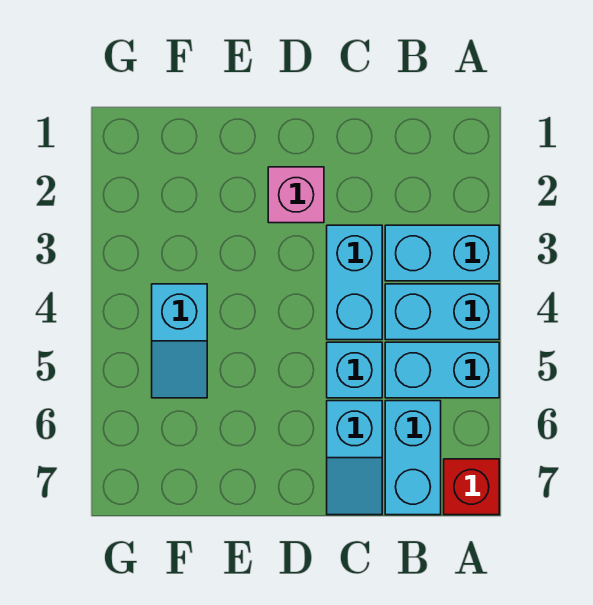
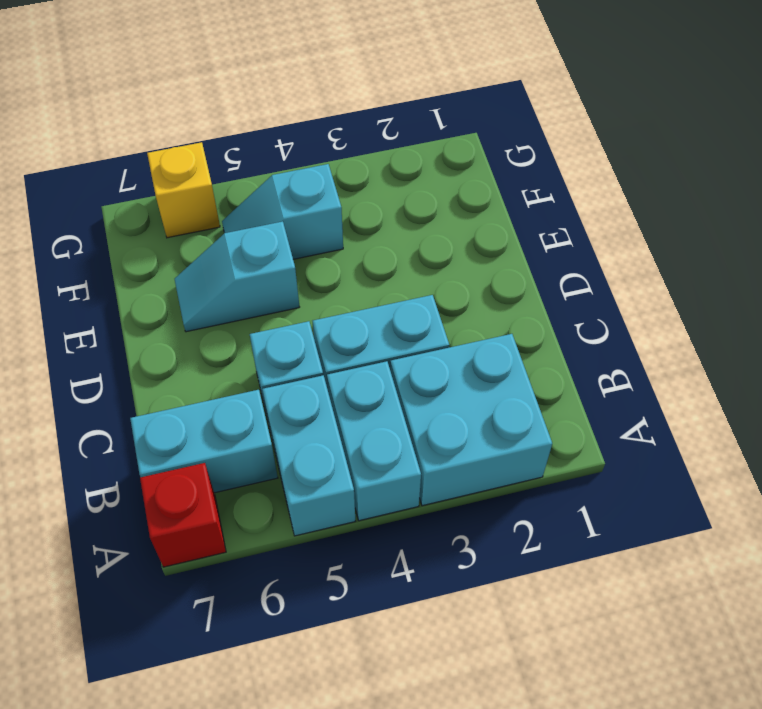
cyan 1x2 brick [385,225,499,281] -> cyan 2x2 brick [390,334,552,506]
cyan 1x2 slope [327,401,382,515] -> cyan 1x2 slope moved to [175,221,299,332]
pink 1x1 brick [268,167,324,223] -> none
none -> yellow 1x1 brick [147,142,220,238]

